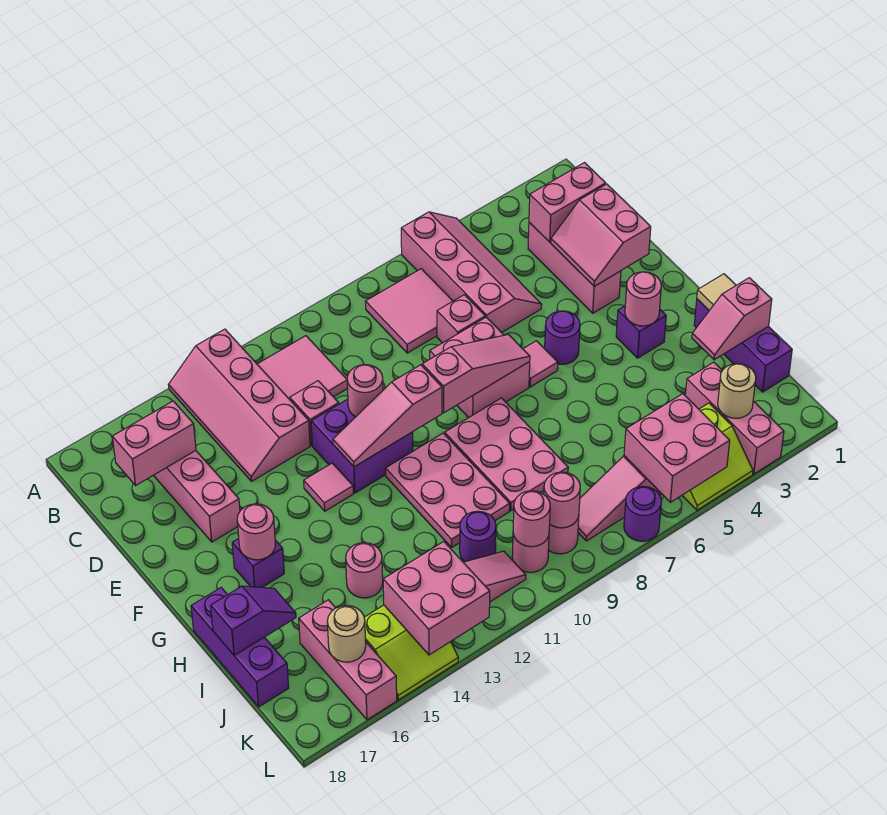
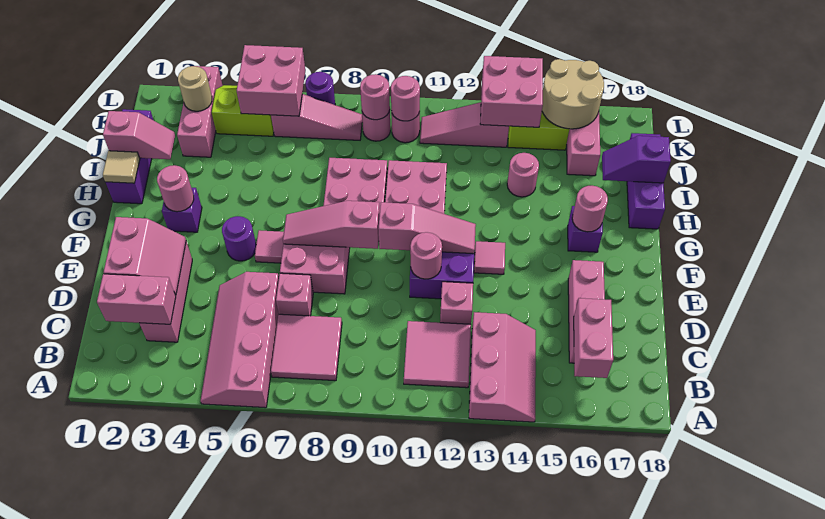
pink 2x4 slope [169,329,310,481] -> pink 2x3 slope [469,312,536,422]
pink 1x2 brick [112,401,196,485] -> pink 1x2 brick turned to [574,298,613,378]
purple 1x1 round brick [460,511,496,562] -> none
tan 1x1 round brick [327,605,366,662] -> tan 2x2 round brick [542,59,604,129]

